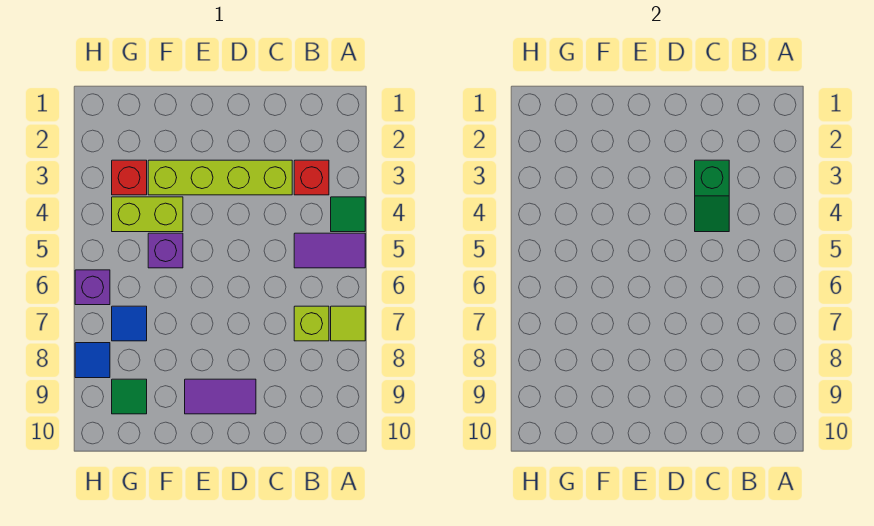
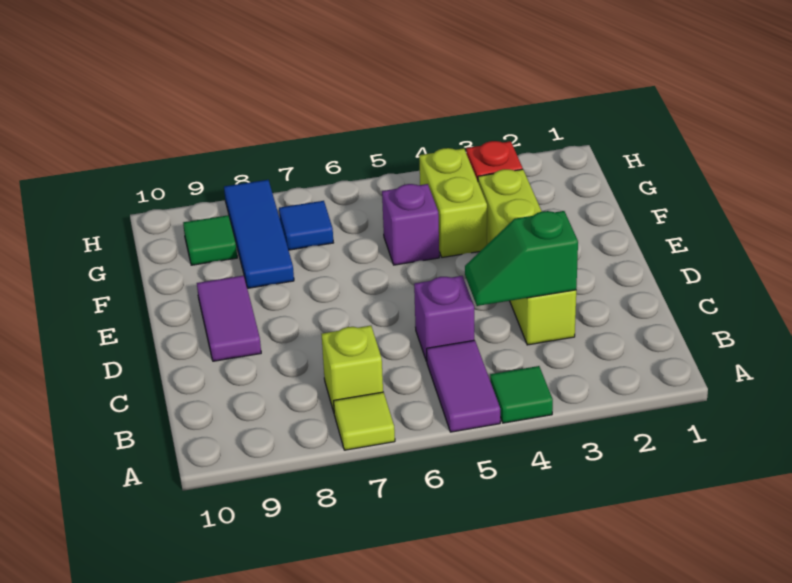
red 1x1 brick [294,160,329,195] -> none
purple 1x1 brick [75,270,110,305] -> purple 1x1 brick moved to [414,276,474,361]
blue 1x1 tile [75,343,110,378] -> blue 1x3 tile [224,180,294,288]

